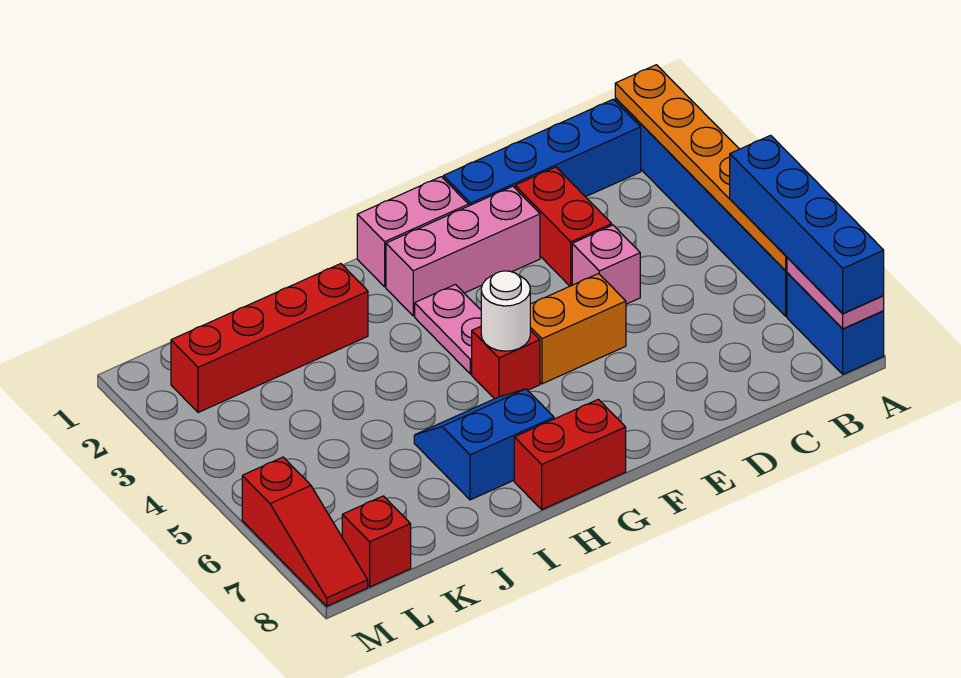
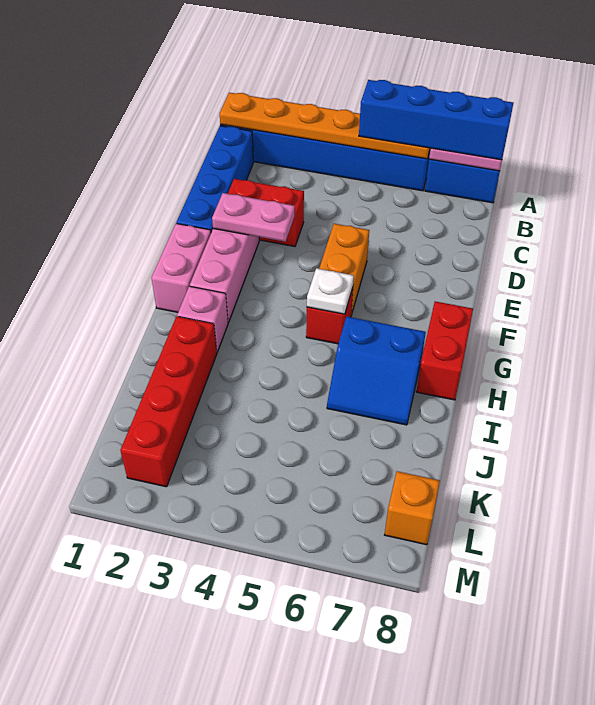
pink 1x1 brick [572,225,640,304] -> pink 1x1 brick moved to [177,286,228,352]
pink 1x2 plate [415,284,481,374] -> pink 1x2 plate moved to [212,193,295,242]
white 1x1 round brick [481,271,530,351] -> white 1x1 plate [307,268,354,314]
blue 2x2 slope [414,389,554,500] -> blue 2x2 slope turned to [327,317,426,425]
red 1x1 brick [342,496,411,587] -> orange 1x1 brick [385,471,440,545]
red 1x3 slope [242,457,368,606] -> none

